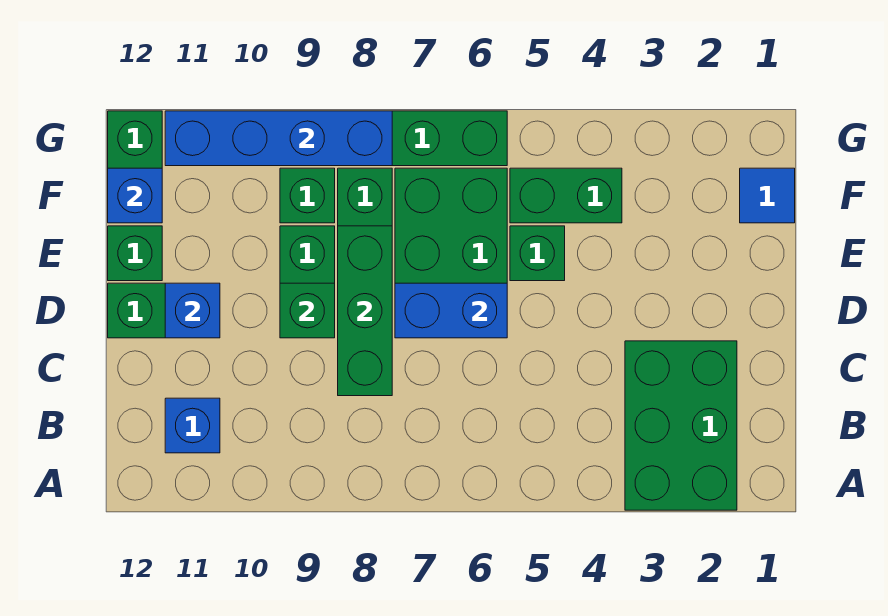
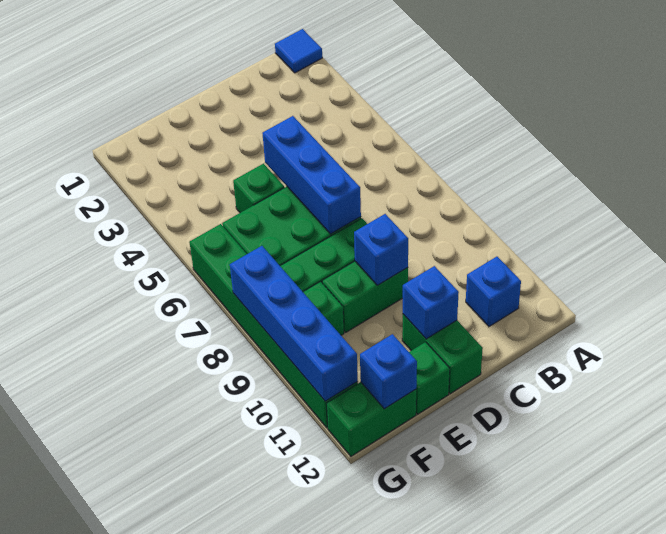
green 2x3 brick [625,341,737,510] -> none
green 1x3 brick [338,226,392,396] -> none
blue 1x2 brick [395,283,507,338] -> blue 1x3 brick [262,116,361,234]
green 1x1 brick [280,283,335,338] -> blue 1x1 brick [354,214,408,285]
blue 1x1 tile [740,168,795,223] -> blue 1x1 tile moved to [275,29,322,73]
green 1x2 brick [510,168,622,223] -> none

